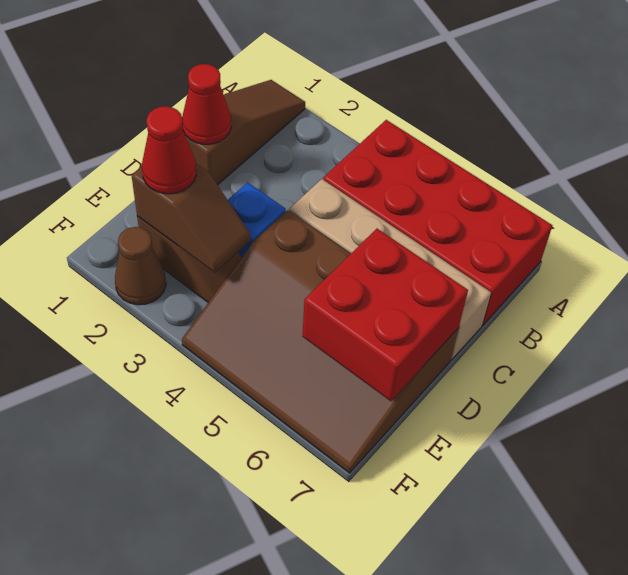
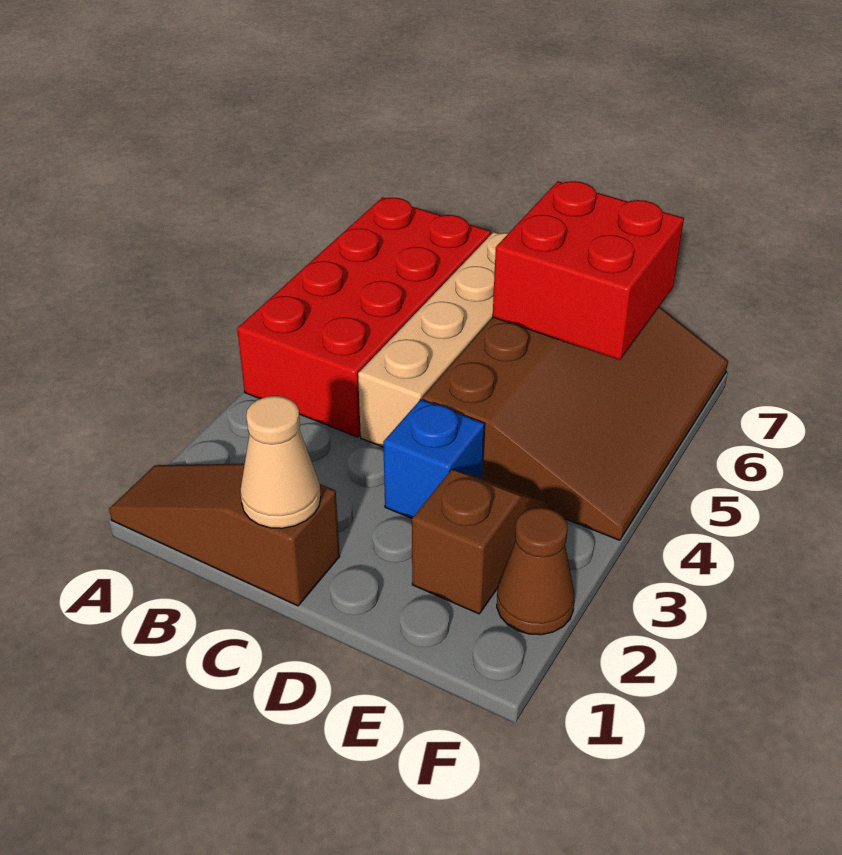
red 1x1 cone [182,64,231,144] -> tan 1x1 cone [240,396,321,528]
brown 1x2 slope [132,164,250,273] -> none
red 1x1 cone [142,106,196,194] -> none

